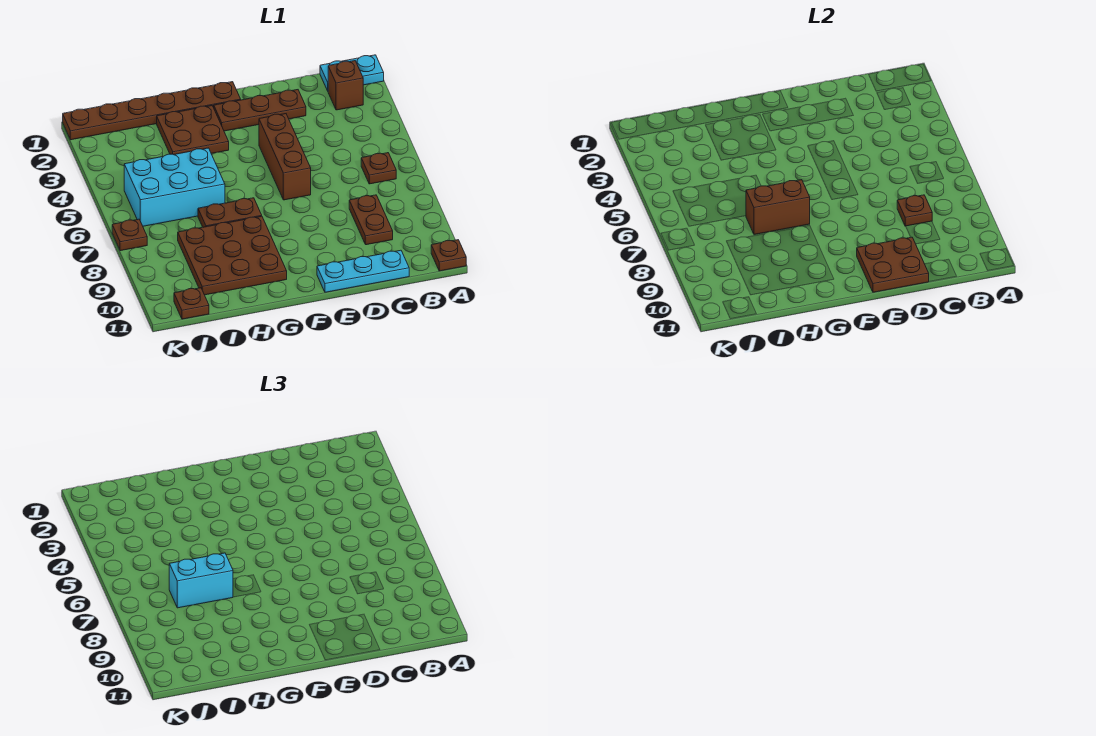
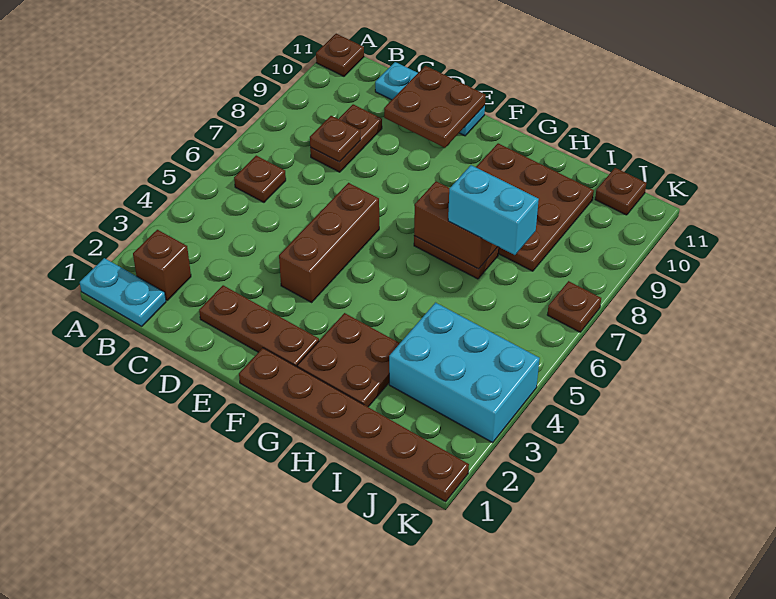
cyan 2x3 brick [124,148,225,226] -> cyan 2x3 brick moved to [389,303,540,443]

